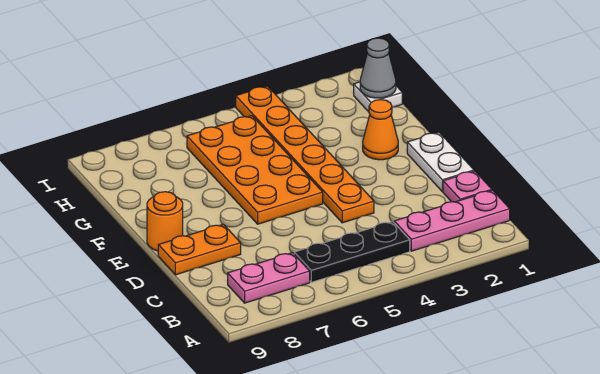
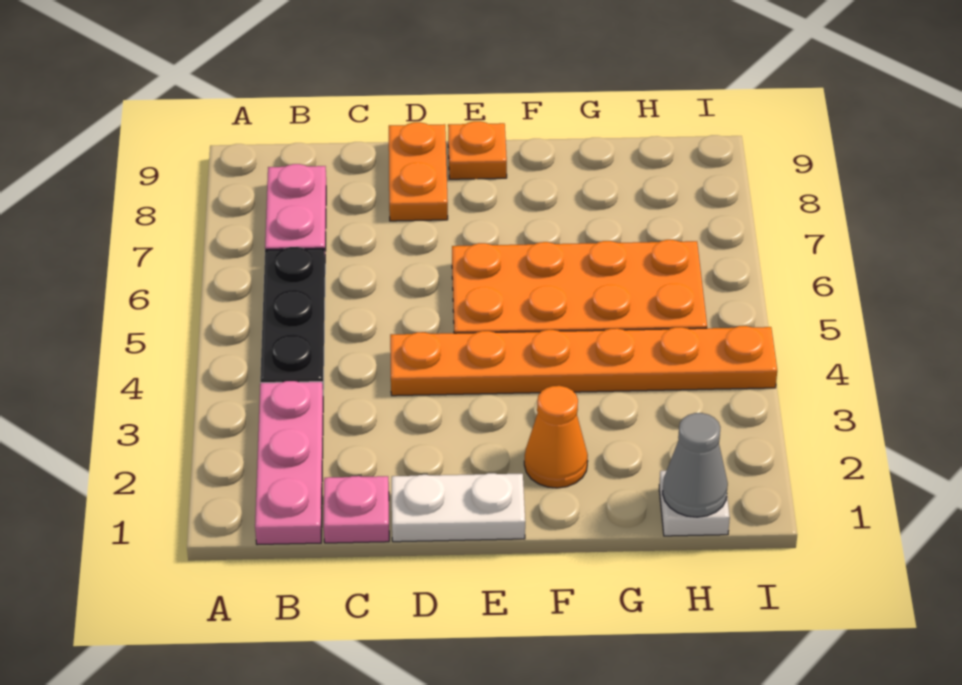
orange 1x1 round brick [147,192,183,251] -> orange 1x1 plate [448,121,507,179]

